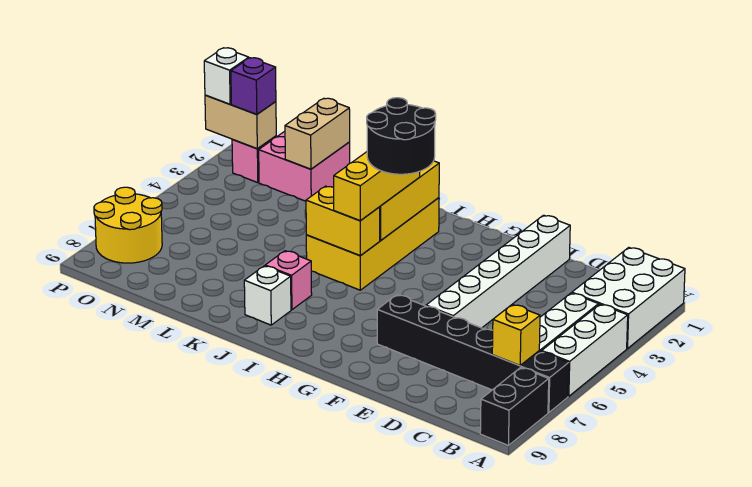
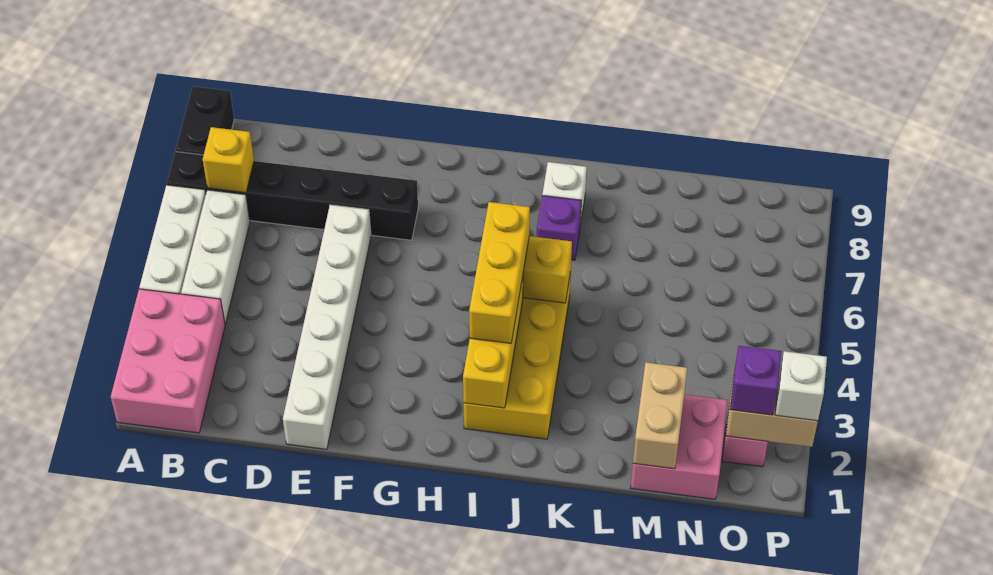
white 2x3 brick [572,247,685,349] -> pink 2x3 brick [111,289,225,433]
black 2x2 round brick [367,98,436,174] -> none
pink 1x1 brick [265,251,312,310] -> purple 1x1 brick [537,196,581,260]
yellow 2x2 round brick [94,187,162,263] -> none

